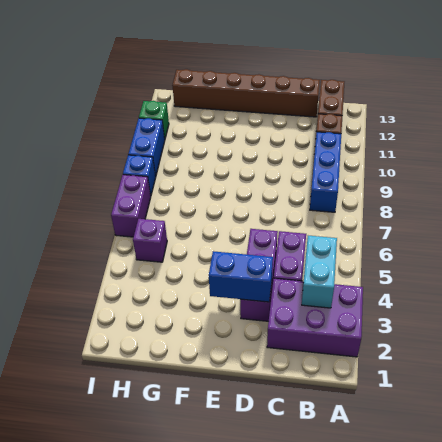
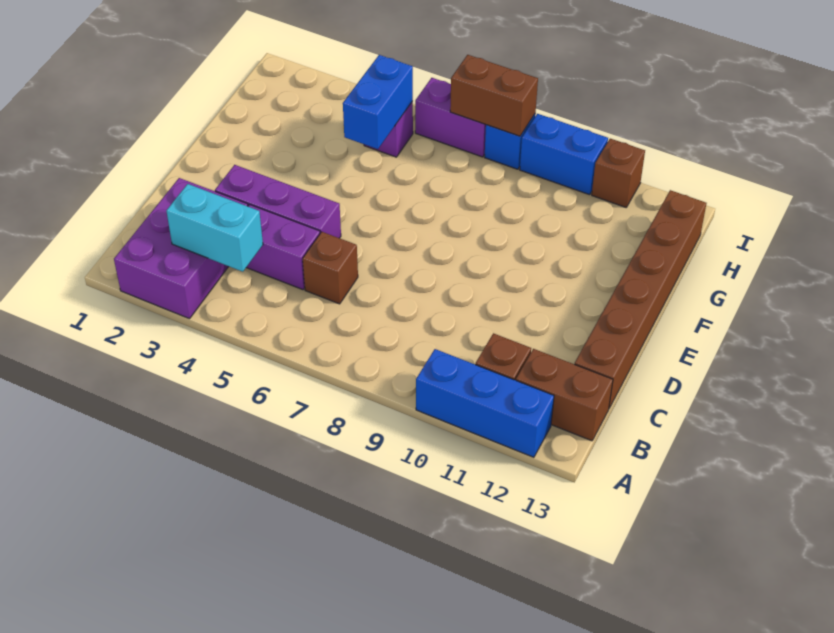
blue 1x3 brick [310,132,341,212] -> blue 1x3 brick moved to [416,349,554,457]
none -> brown 1x1 brick [303,232,358,304]
blue 1x2 brick [209,251,273,302] -> blue 1x2 brick moved to [343,55,413,149]
none -> brown 1x2 brick [450,55,538,136]
green 1x1 brick [139,101,169,139] -> brown 1x1 brick [592,139,645,207]

